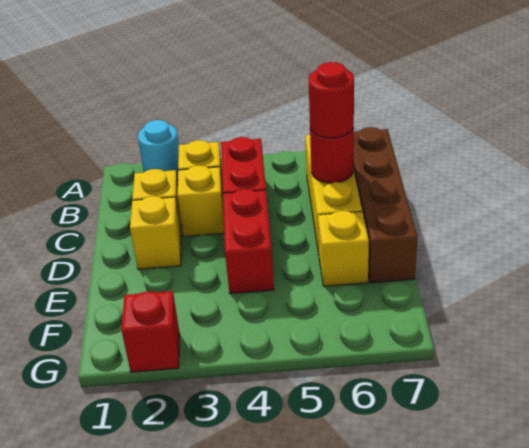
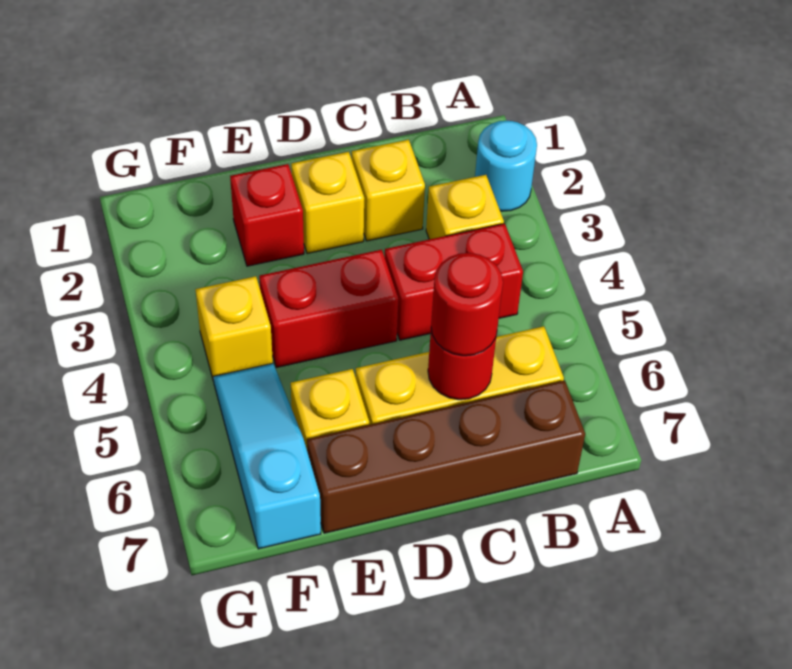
yellow 1x1 brick [178,166,224,236] -> yellow 1x1 brick moved to [195,276,273,381]
none -> cyan 1x3 slope [213,363,321,549]
red 1x1 brick [121,291,180,372] -> red 1x1 brick moved to [230,164,304,266]

